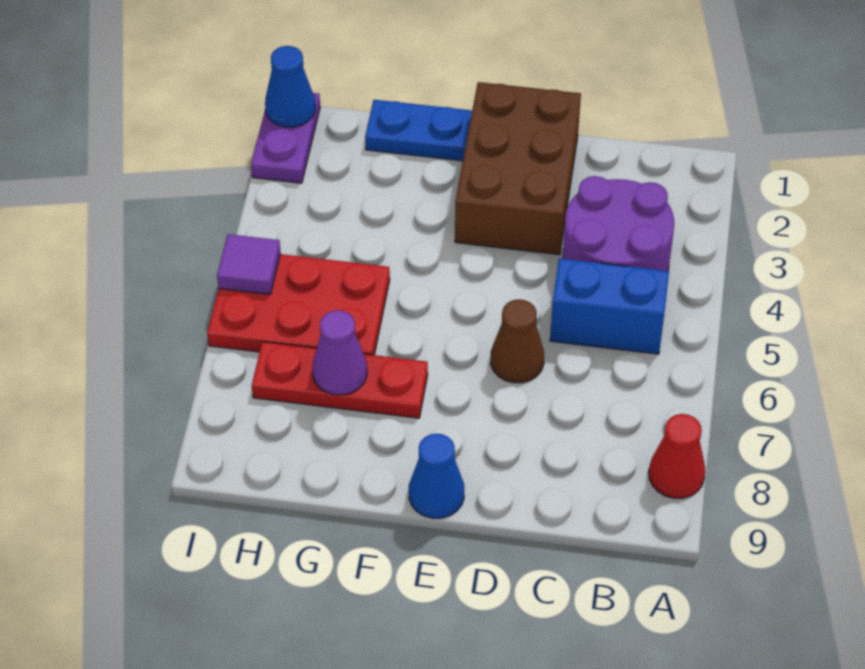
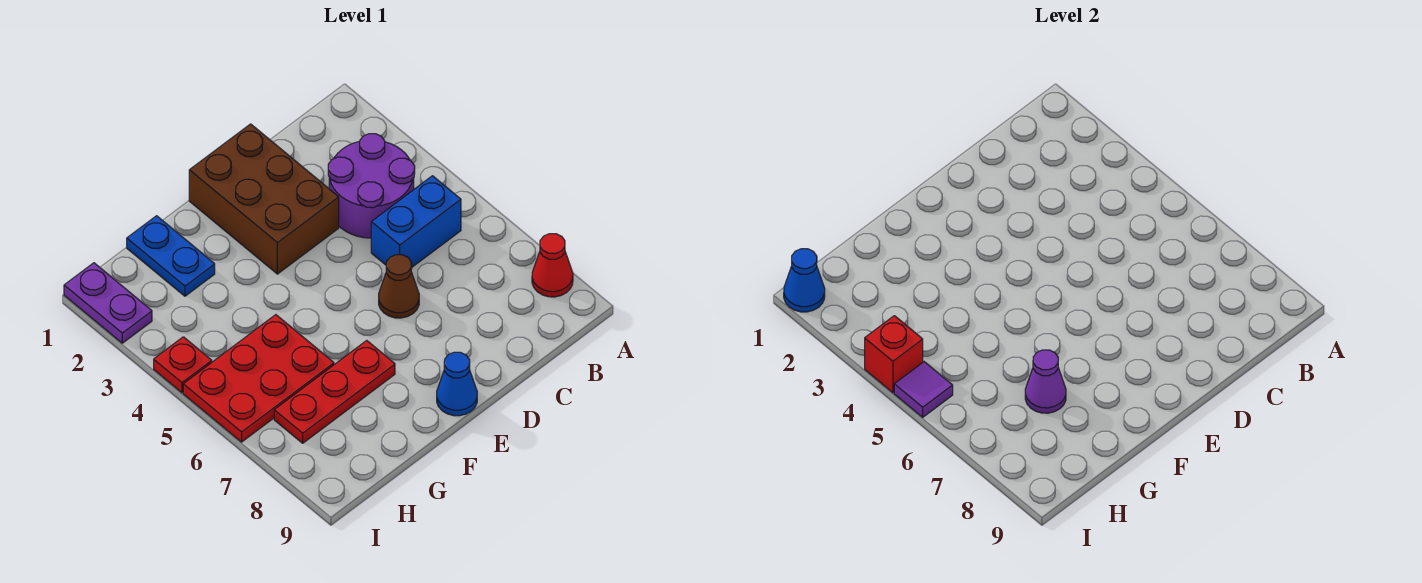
blue 1x2 plate [365,100,472,161] -> blue 1x2 plate turned to [127,216,215,296]
none -> red 1x1 plate [154,337,212,393]
none -> red 1x1 brick [865,316,923,393]

